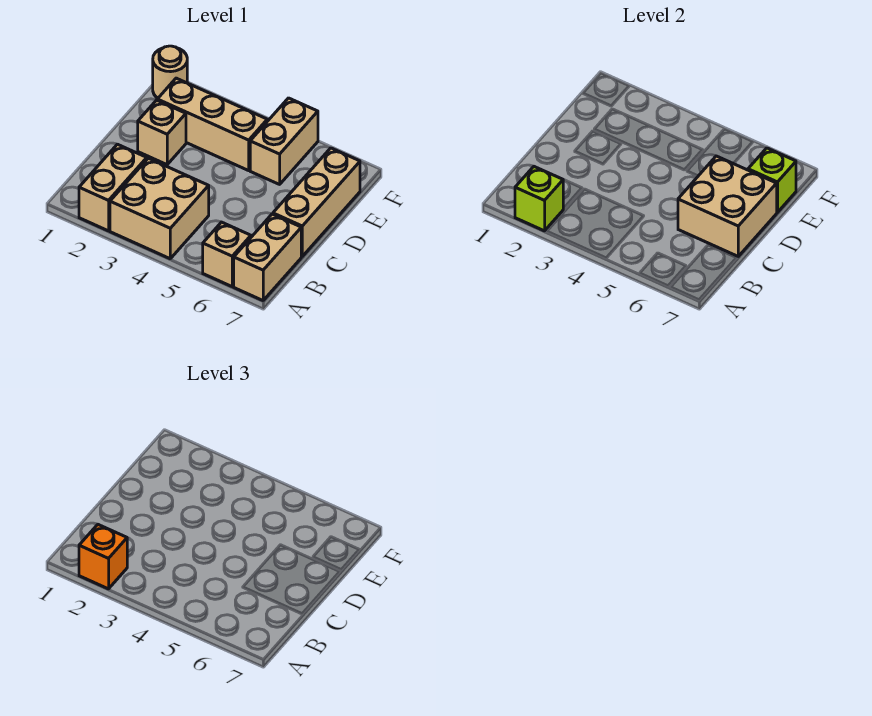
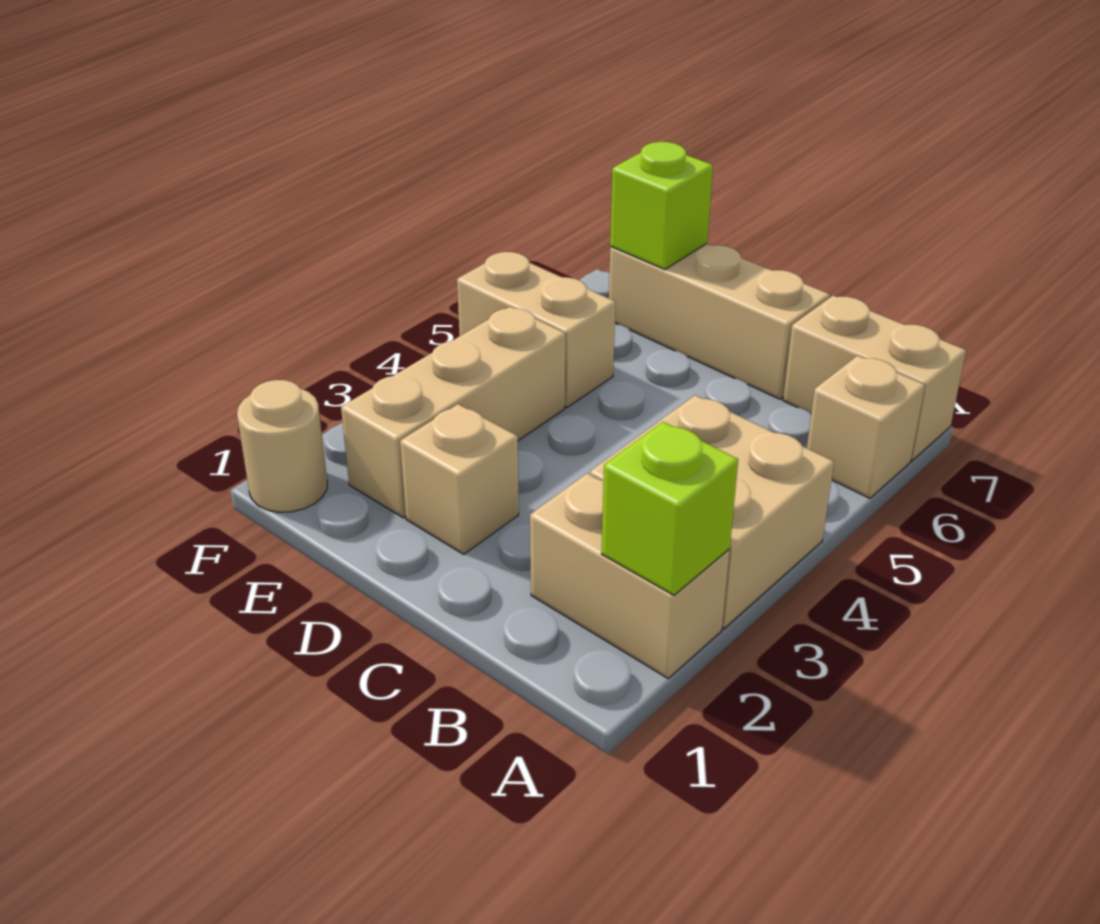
orange 1x1 brick [79,525,127,589] -> none
tan 2x2 brick [678,156,777,256] -> none

